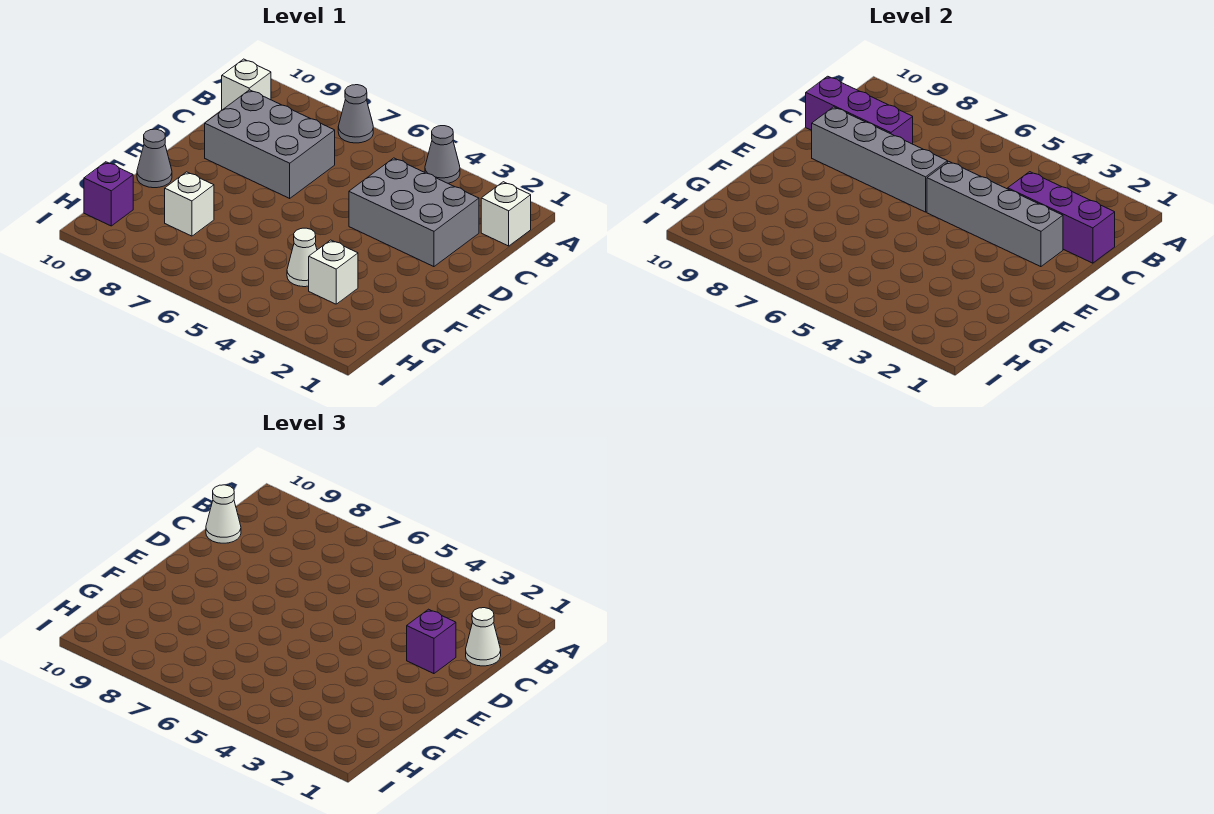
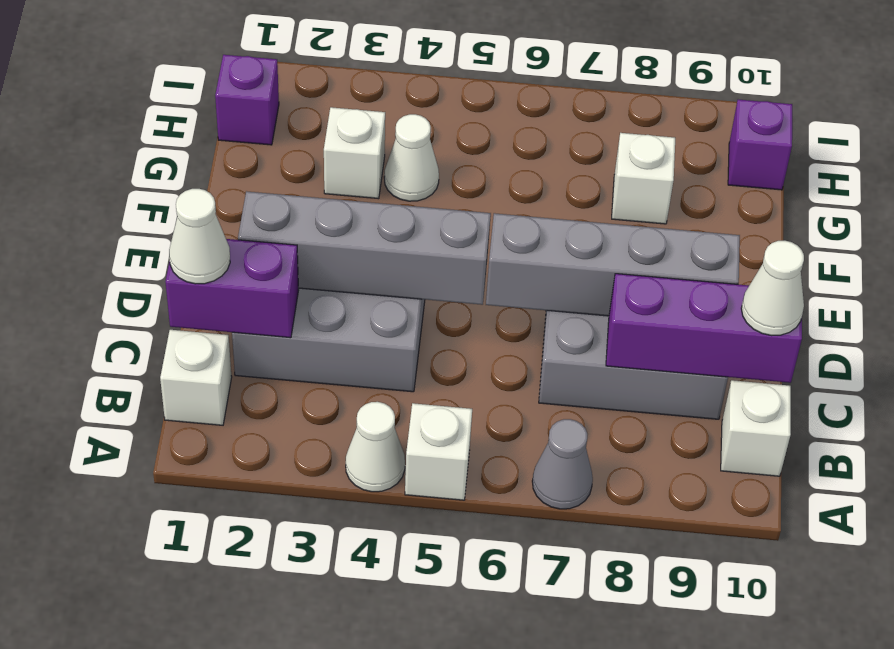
grey 1x1 cone [425,126,460,183] -> white 1x1 cone [346,402,405,492]
none -> white 1x1 brick [405,403,472,500]
purple 1x3 brick [1008,172,1115,263] -> purple 1x2 brick [166,239,299,338]
purple 1x1 brick [407,609,456,674] -> purple 1x1 brick moved to [215,55,279,145]
grey 1x1 cone [137,129,172,188] -> none

